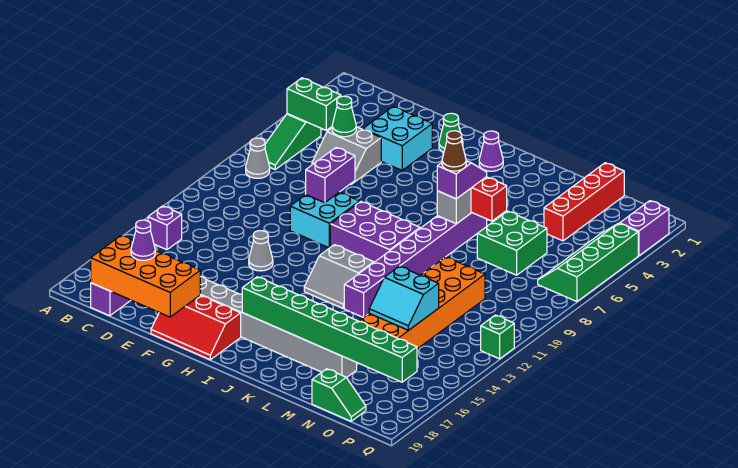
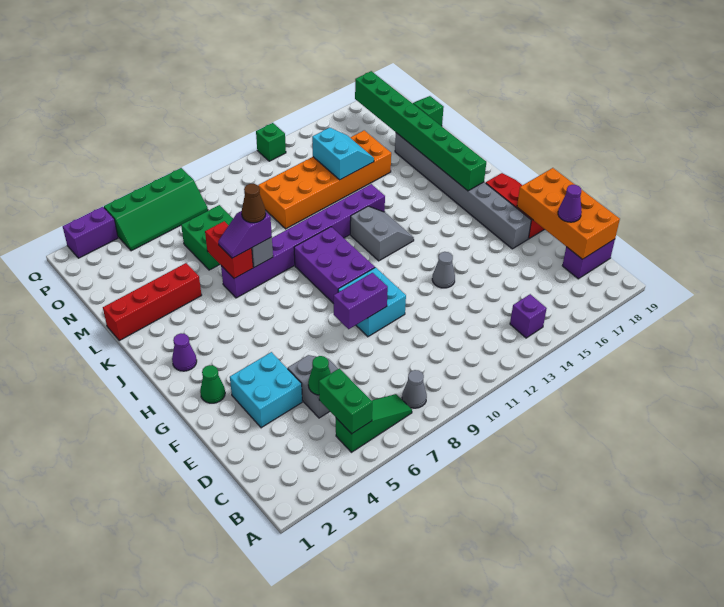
red 1x4 brick [544,163,624,241] -> red 1x4 brick moved to [103,263,202,341]

